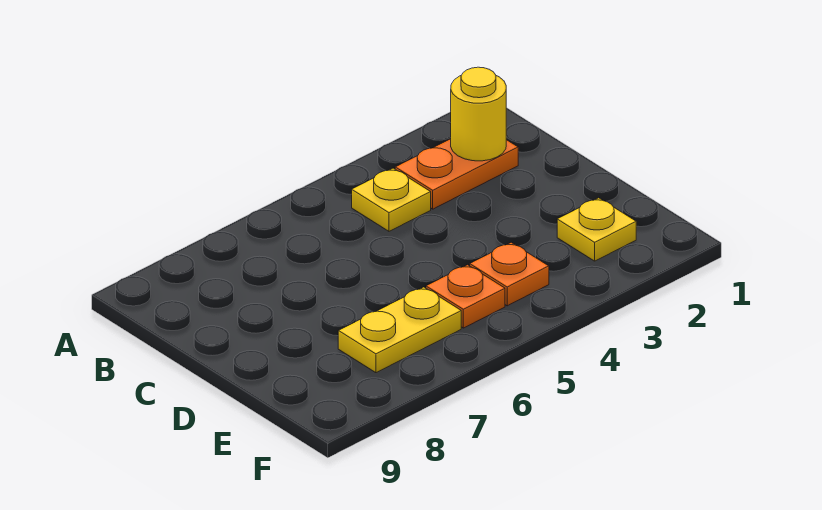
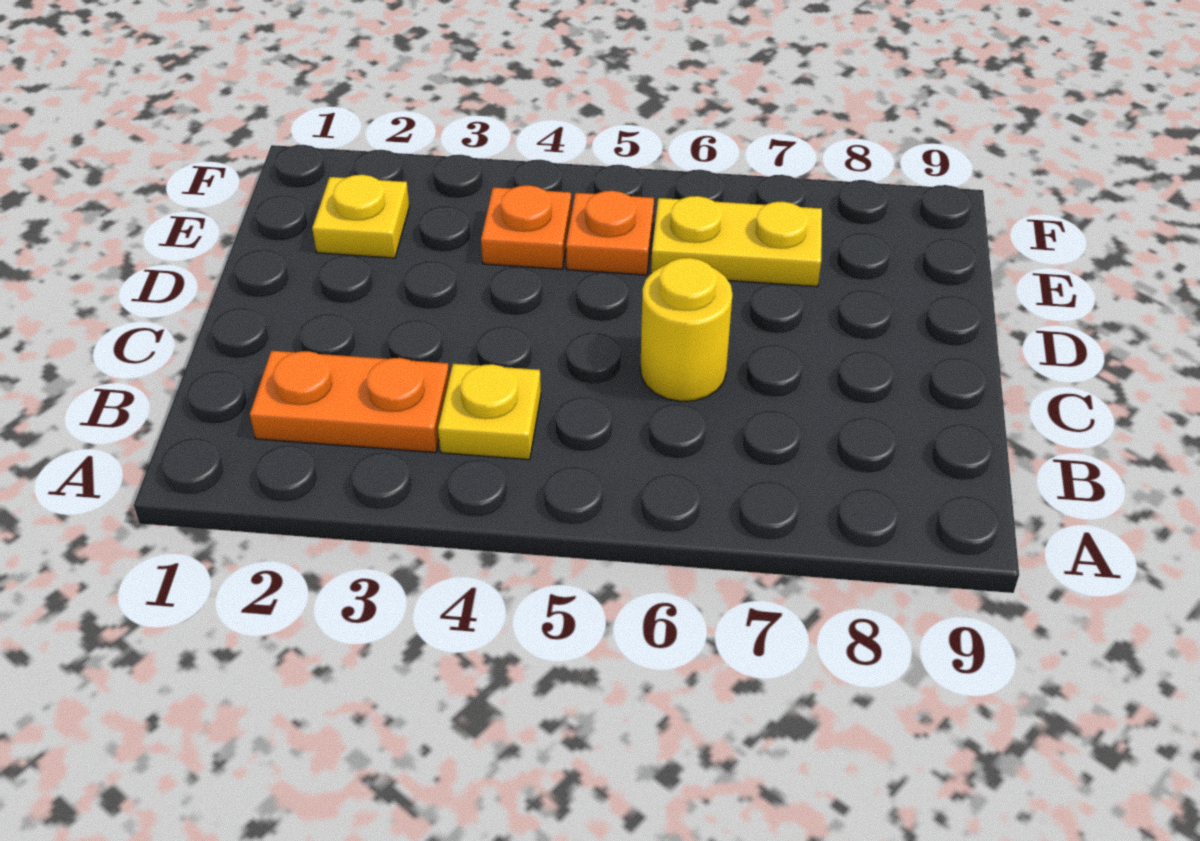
yellow 1x1 round brick [451,67,506,161] -> yellow 1x1 round brick moved to [640,258,732,402]

